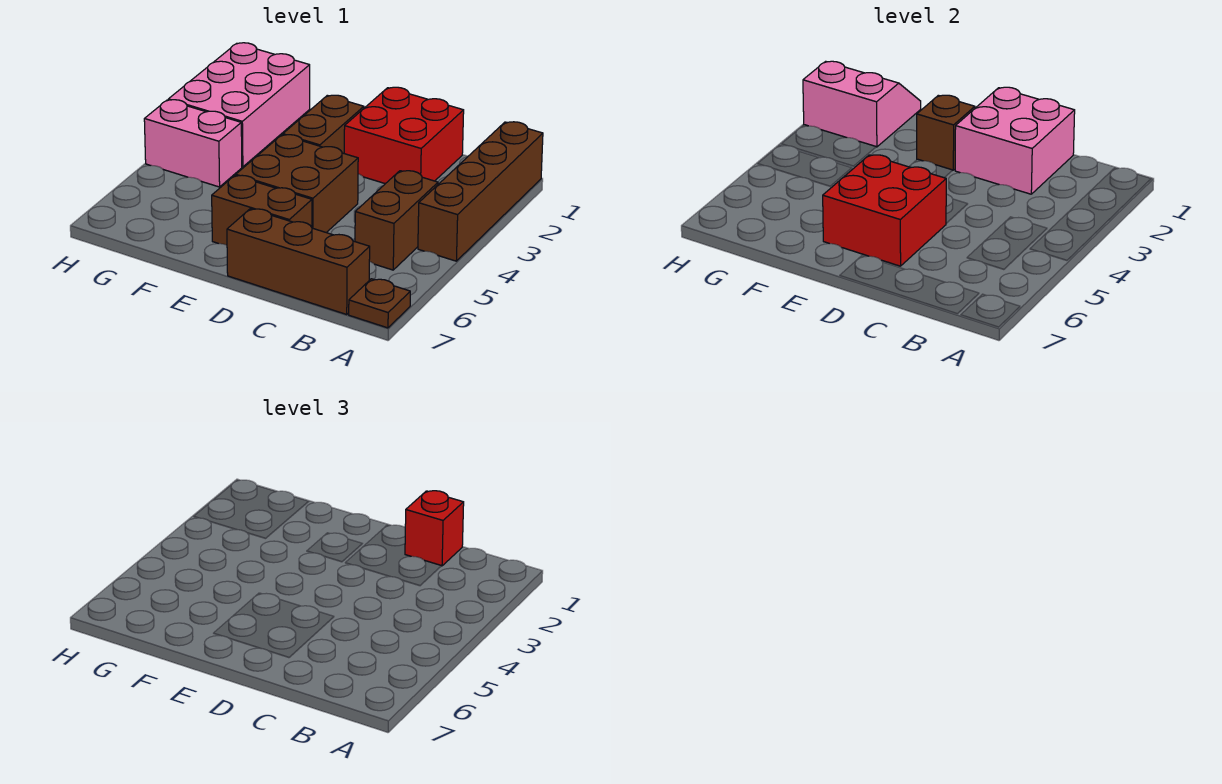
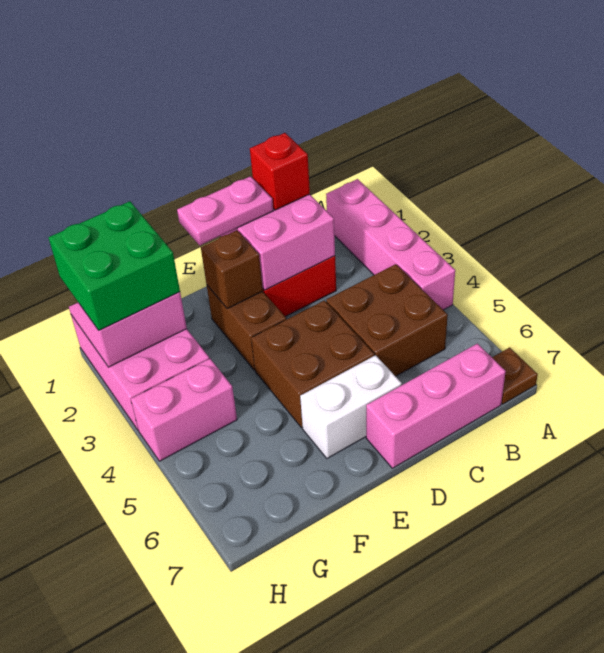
brown 1x4 brick [418,122,543,261] -> pink 1x4 brick [326,179,455,310]
brown 1x2 brick [355,171,438,270] -> brown 2x2 brick [326,264,448,376]
brown 1x3 brick [227,209,370,314] -> pink 1x3 brick [366,344,506,468]
none -> pink 1x2 plate [177,176,273,245]
red 2x2 brick [823,155,946,266] -> none
brown 1x2 brick [212,175,312,245] -> white 1x2 brick [300,355,402,458]
none -> green 2x2 brick [48,201,180,330]

